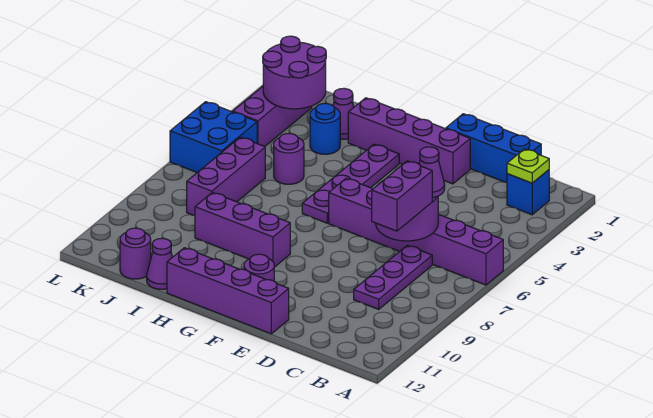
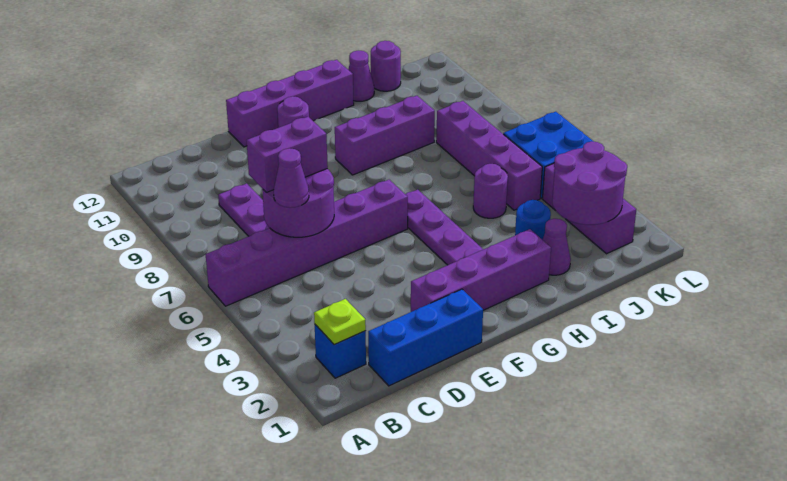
purple 1x2 brick [372,161,432,231] -> purple 1x2 brick turned to [247,117,328,192]
purple 1x3 brick [187,137,265,216] -> purple 1x4 brick [436,101,542,210]

